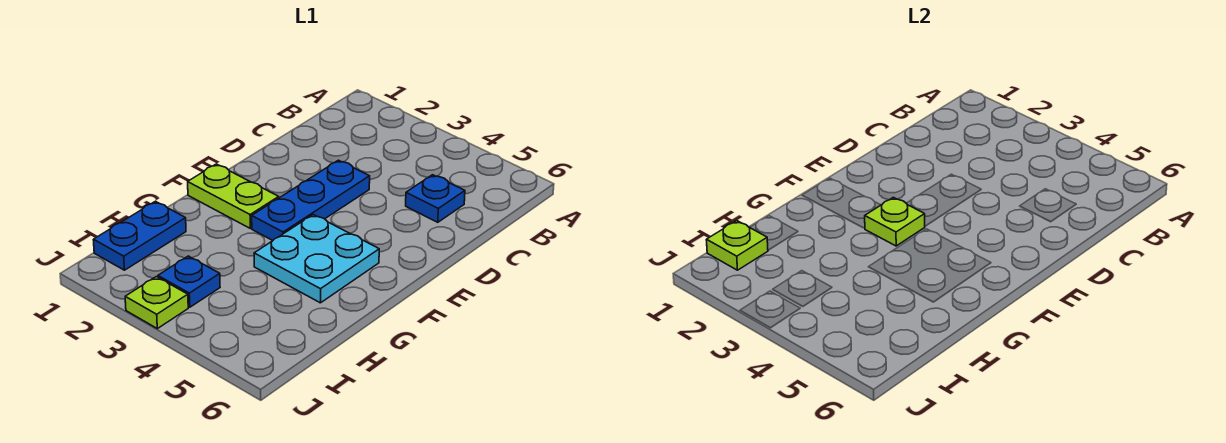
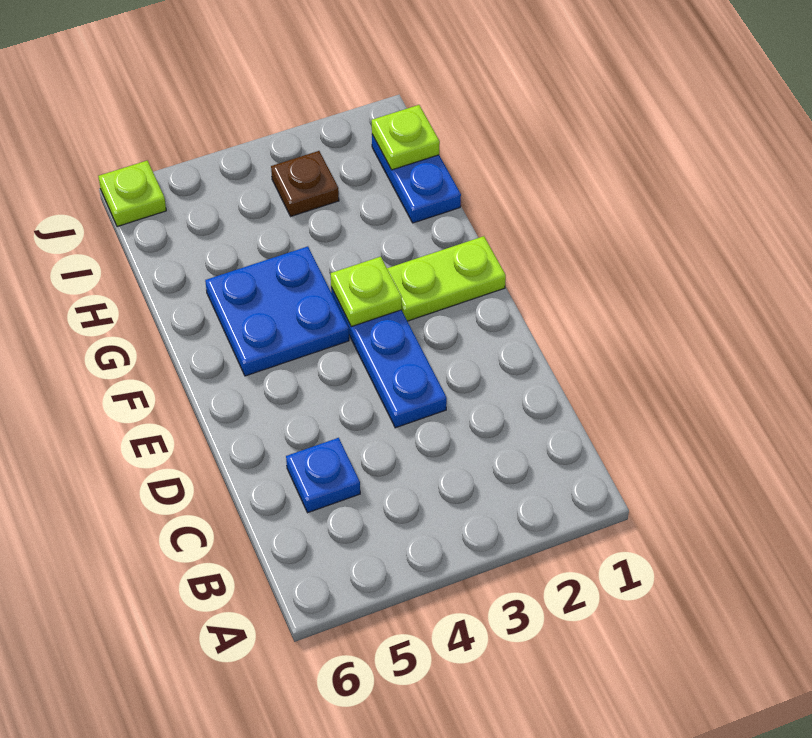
cyan 2x2 plate [254,215,379,303] -> blue 2x2 plate [205,246,349,376]
blue 1x1 plate [158,256,220,307] -> brown 1x1 plate [271,151,339,216]
lime 1x1 plate [125,277,188,329] -> lime 1x1 plate moved to [98,161,166,227]

